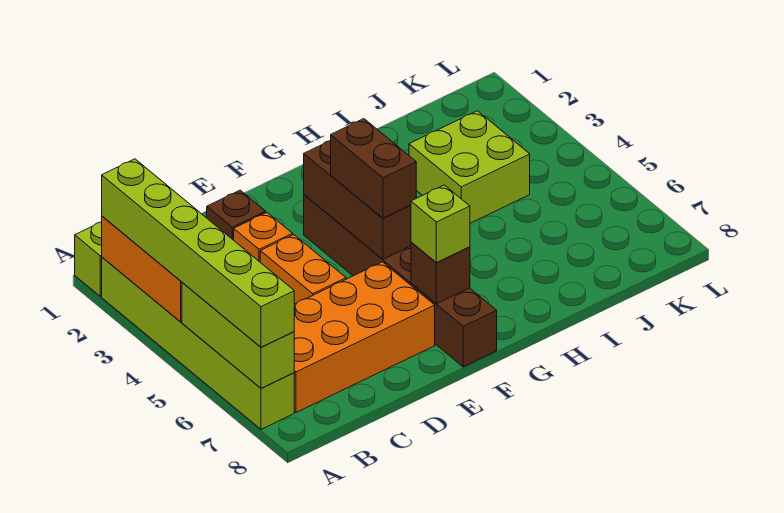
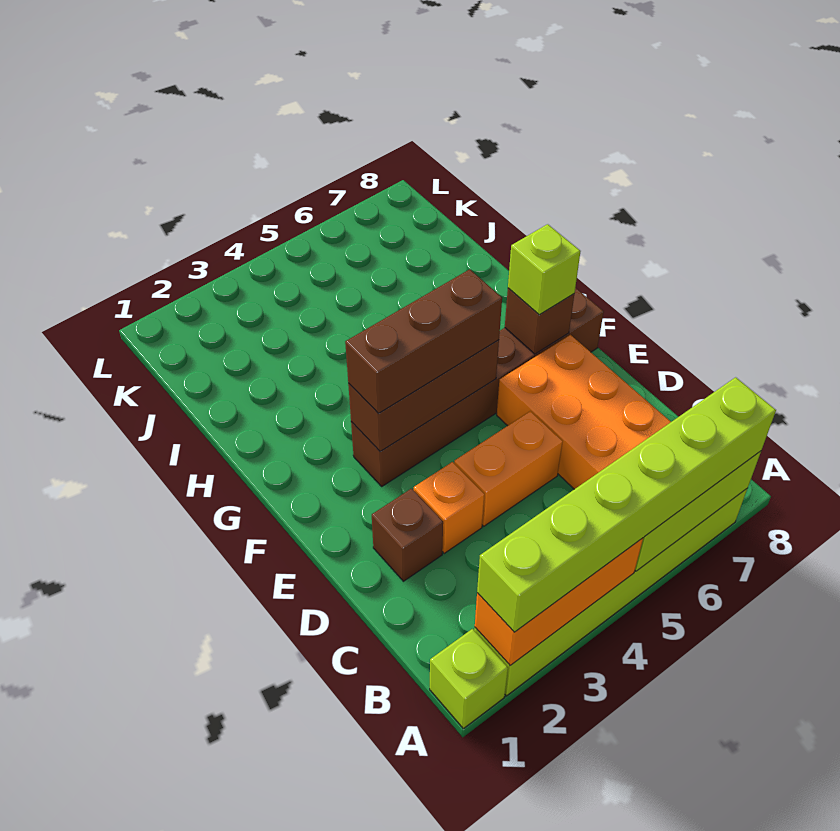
brown 1x2 brick [331,119,416,218] -> brown 1x3 brick [345,269,502,413]
lime 2x2 brick [409,111,530,223] -> none

